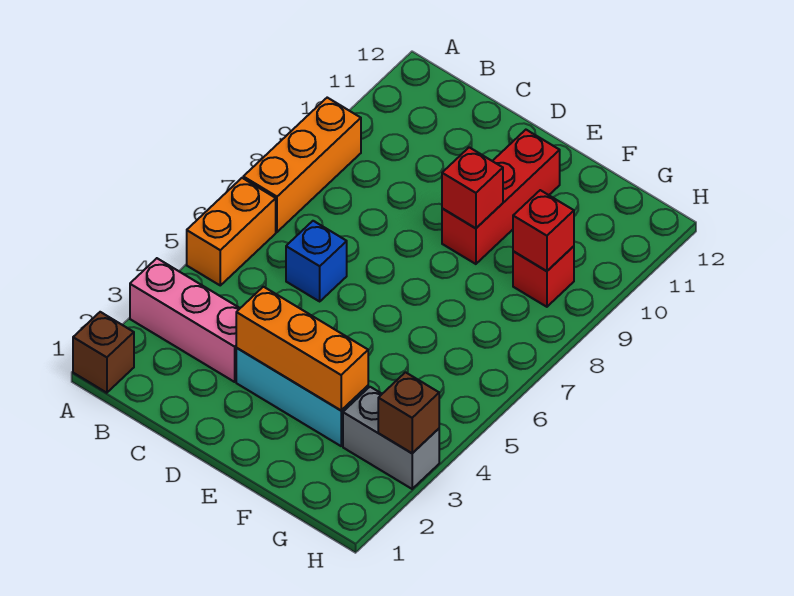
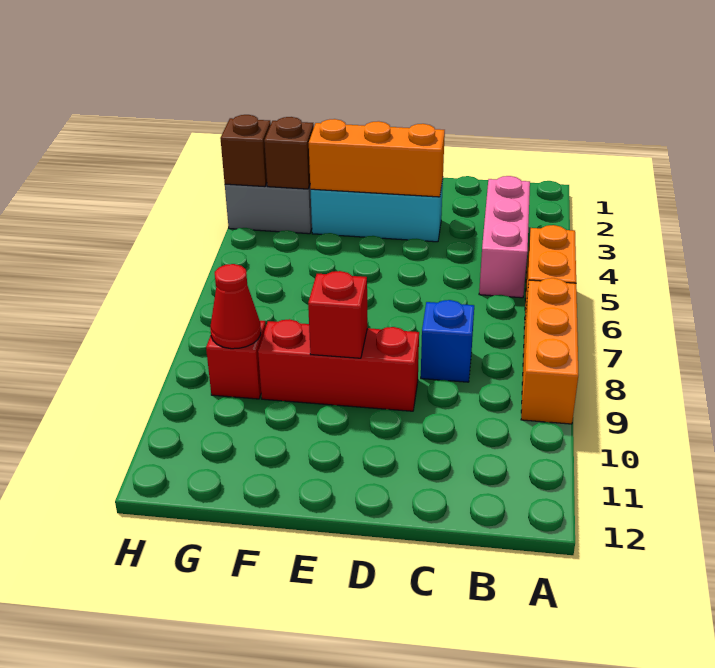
brown 1x1 brick [73,312,134,393] -> brown 1x1 brick moved to [264,117,314,189]
pink 1x3 brick [130,258,240,382] -> pink 1x3 brick turned to [479,176,530,298]
blue 1x1 brick [286,221,347,301] -> blue 1x1 brick moved to [421,300,474,382]
red 1x3 brick [442,130,560,264] -> red 1x3 brick turned to [258,319,419,411]
red 1x1 brick [513,190,574,271] -> red 1x1 cone [210,264,261,349]

